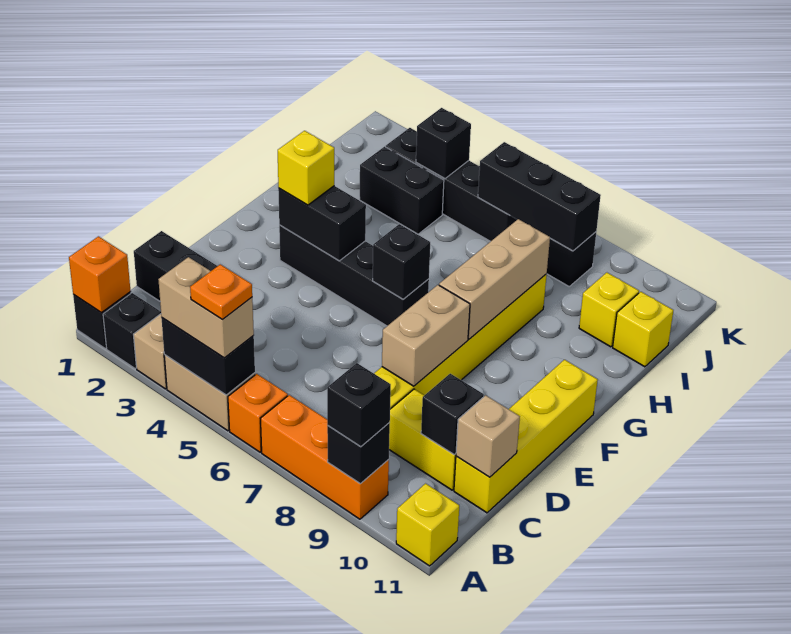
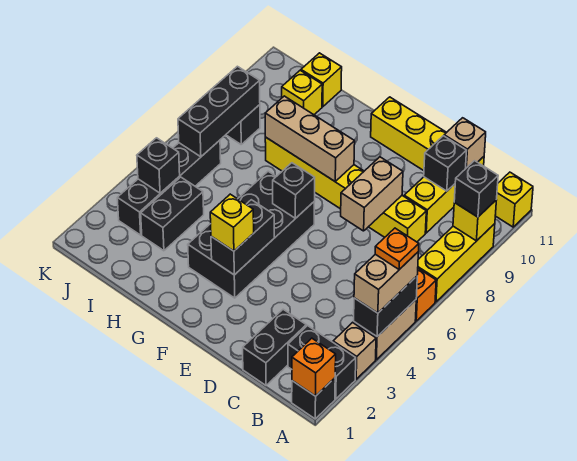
black 1x1 brick [103,293,161,369] -> black 1x2 brick [288,326,356,399]
orange 1x3 brick [261,395,389,519] -> yellow 1x3 brick [418,224,495,302]
black 1x1 brick [327,423,390,483] -> yellow 1x1 brick [453,200,496,241]
tan 1x2 brick [382,285,470,386] -> tan 1x2 brick turned to [341,157,403,231]
black 1x4 brick [279,225,429,326] -> black 2x4 brick [188,171,314,298]

